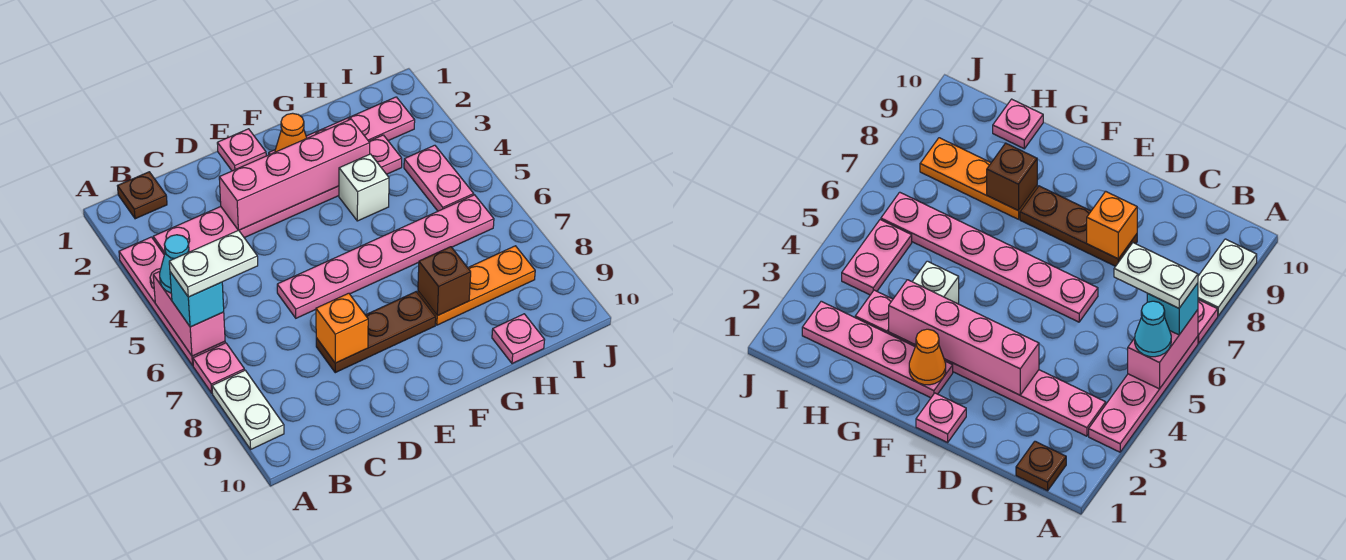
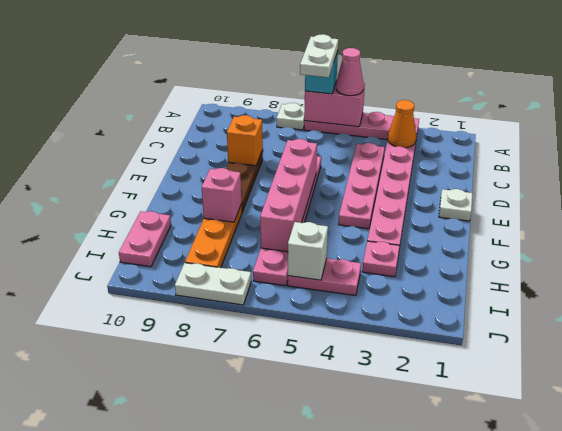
cyan 1x1 cone [160,235,189,293] -> pink 1x1 cone [336,48,364,96]
pink 1x1 plate [193,343,245,393] -> white 1x1 plate [277,103,305,130]
white 1x2 plate [212,370,284,449] -> white 1x2 plate moved to [175,263,251,305]
brown 1x1 plate [118,172,167,219] -> none
pink 1x4 brick [219,119,370,230] -> pink 1x4 brick moved to [260,139,317,252]
pink 1x1 plate [217,129,266,171] -> white 1x1 plate [439,189,473,221]
pink 1x4 plate [269,97,415,155] -> pink 1x4 plate moved to [339,143,385,229]
orange 1x1 cone [275,113,307,152] -> orange 1x1 cone moved to [388,100,416,148]
white 1x1 brick [339,154,389,221] -> white 1x1 brick moved to [288,222,328,280]
brown 1x1 brick [418,247,471,316] -> pink 1x1 brick [202,168,242,222]
pink 1x1 plate [492,314,544,364] -> pink 1x2 plate [119,211,171,267]

